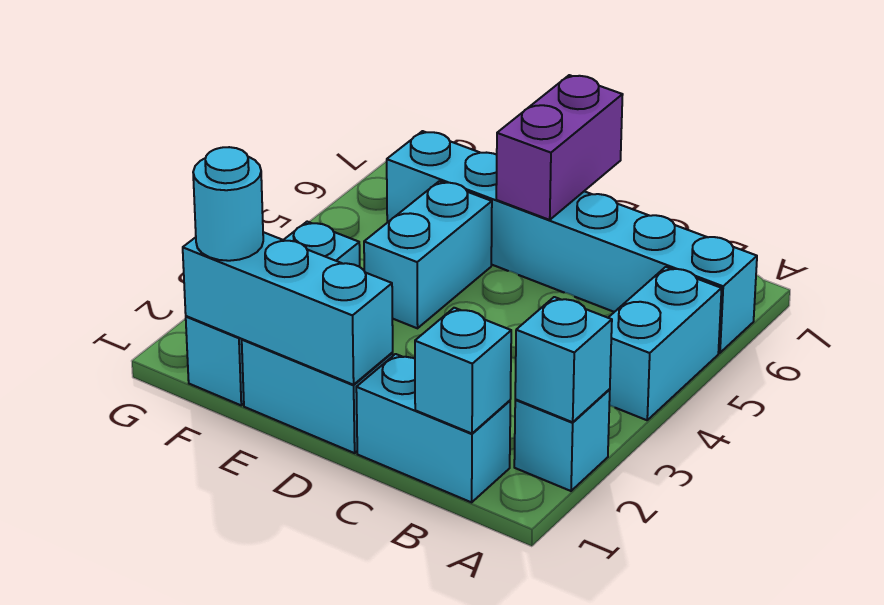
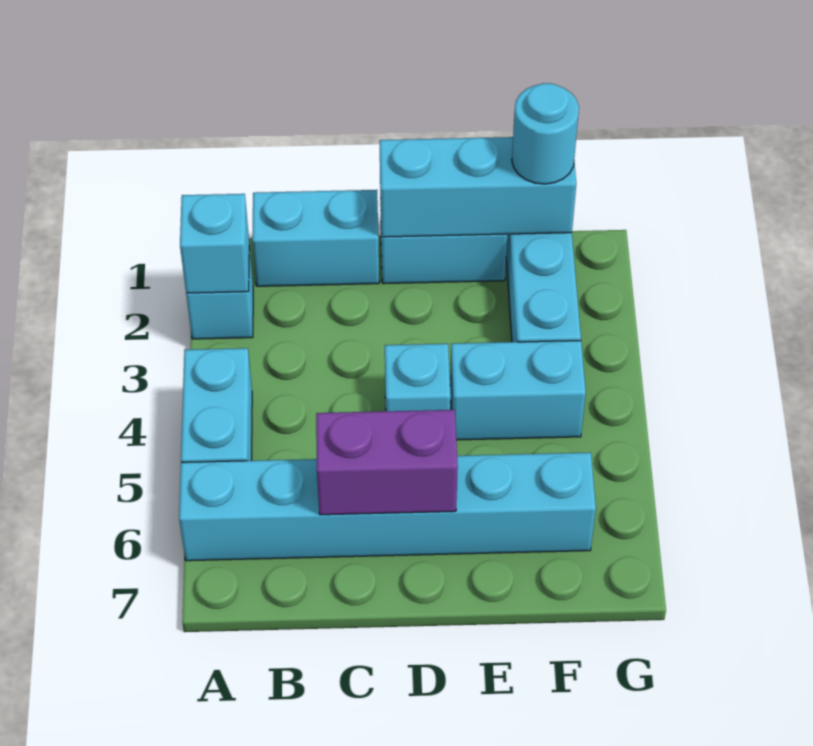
cyan 1x1 brick [415,308,511,433] -> cyan 1x1 brick moved to [385,344,451,411]
purple 1x2 brick [496,75,623,220] -> purple 1x2 brick turned to [316,410,458,515]
cyan 1x2 brick [364,181,492,328] -> cyan 1x2 brick turned to [450,341,586,440]

